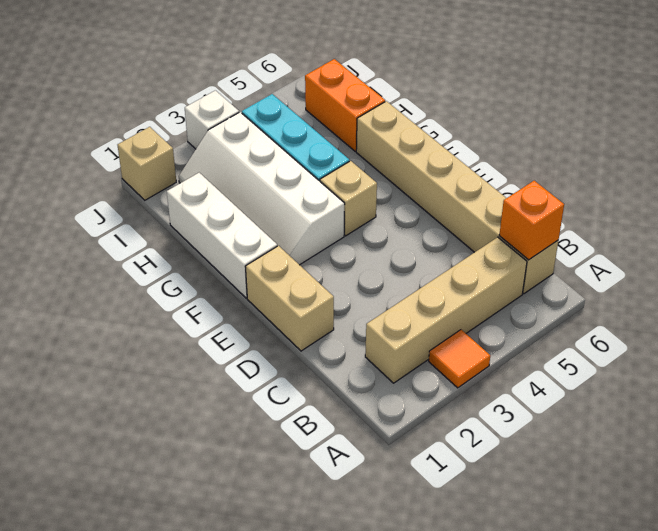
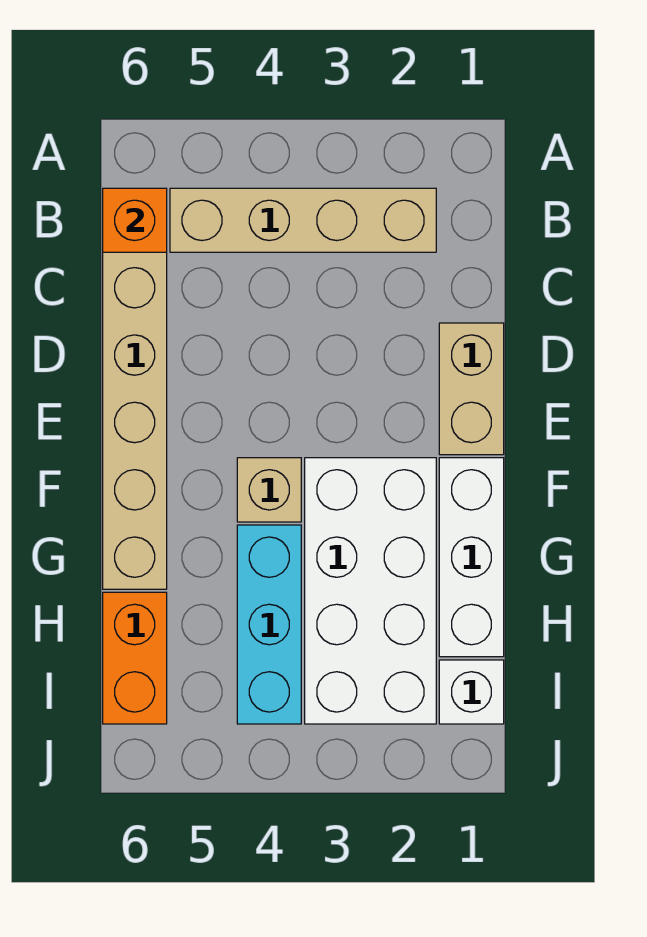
orange 1x1 tile [429,330,490,388] -> none
white 2x4 slope [179,112,345,265] -> white 2x4 brick [305,458,436,724]
tan 1x1 brick [118,127,176,200] -> none
white 1x1 brick [185,90,239,149] -> white 1x1 brick moved to [439,660,504,724]

